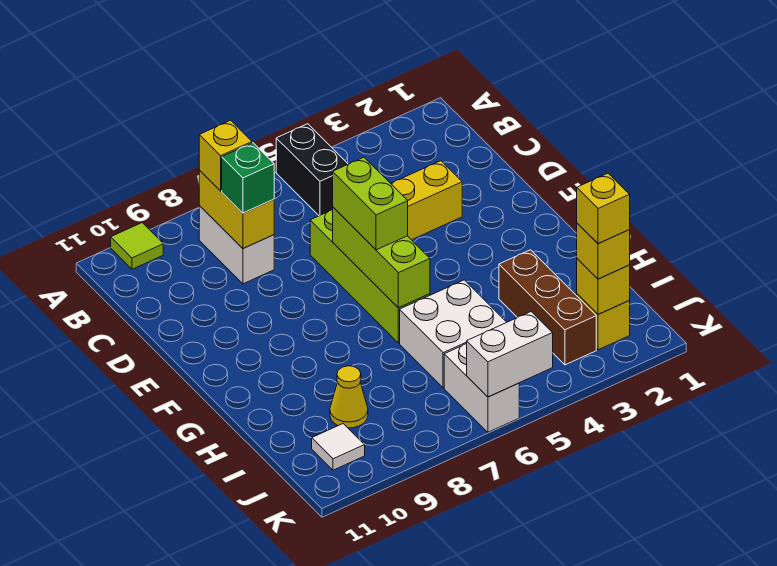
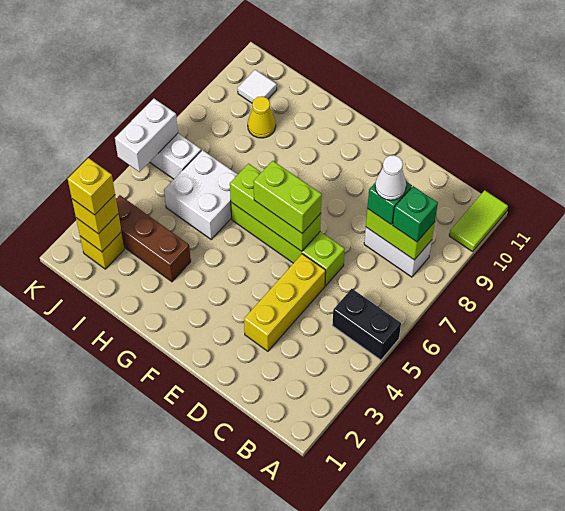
lime 1x1 tile [111,223,163,269] -> lime 1x2 tile [449,190,508,252]
yellow 1x2 brick [199,170,274,249] -> lime 1x2 brick [366,209,435,260]
yellow 1x1 brick [199,120,252,191] -> green 1x1 brick [393,186,438,242]
none -> white 1x1 cone [375,155,406,200]

